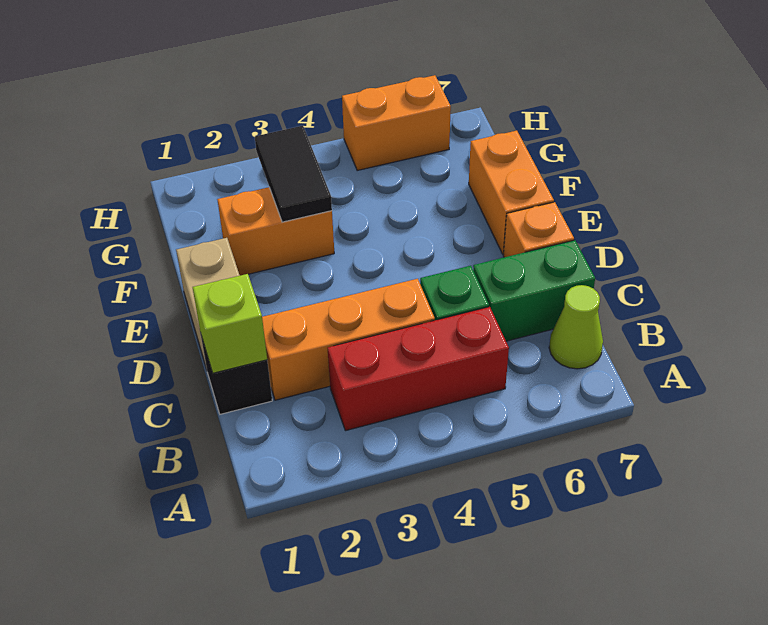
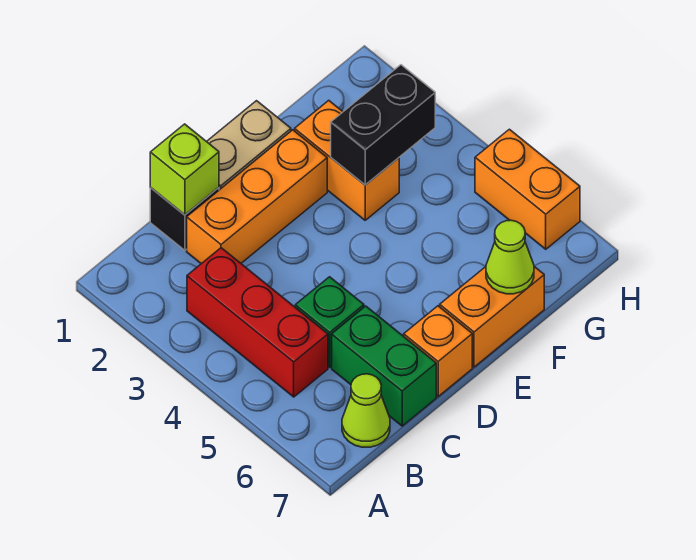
orange 1x3 brick [262,279,435,400] -> orange 1x3 brick turned to [187,130,327,264]
black 1x2 tile [255,126,332,222] -> black 1x2 brick [331,65,435,185]
none -> lime 1x1 cone [486,220,534,294]

